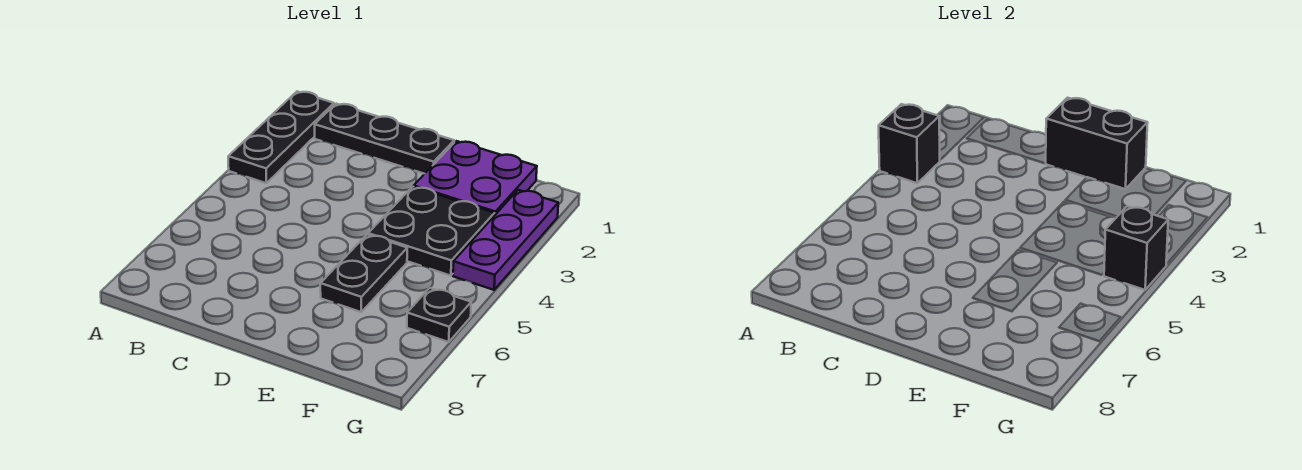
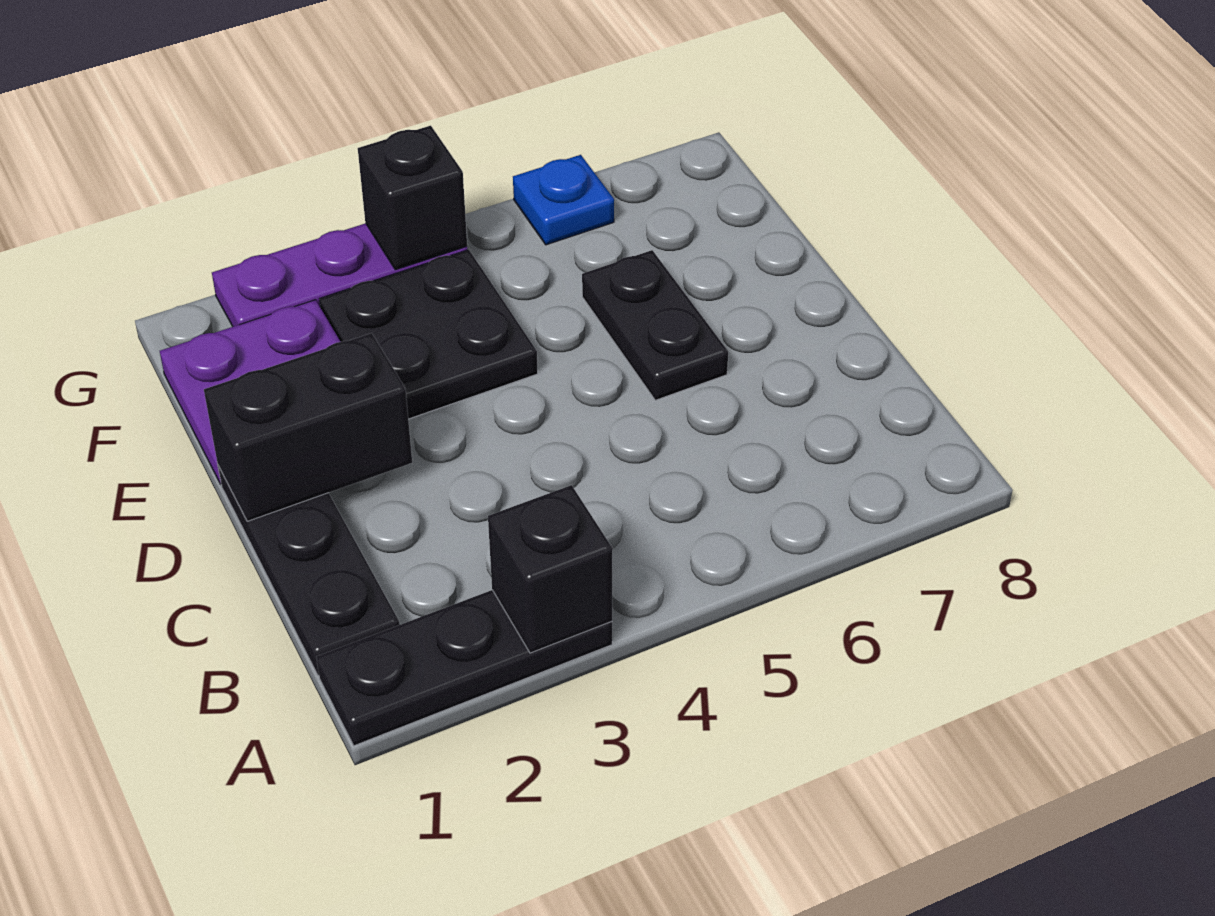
black 1x2 brick [1045,98,1148,189] -> black 1x2 brick turned to [204,333,412,521]
black 1x2 plate [320,234,407,312] -> black 1x2 plate turned to [582,250,728,400]
black 1x1 plate [407,288,471,342] -> blue 1x1 plate [513,155,614,245]

